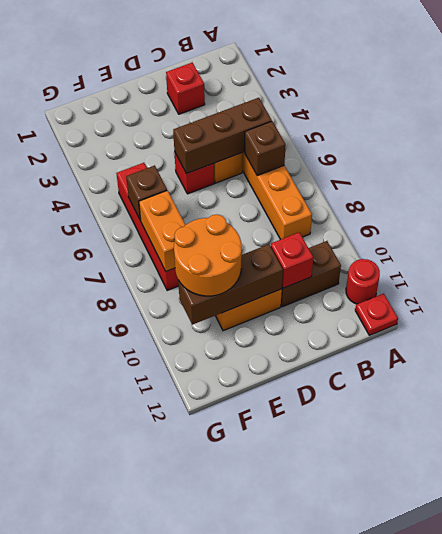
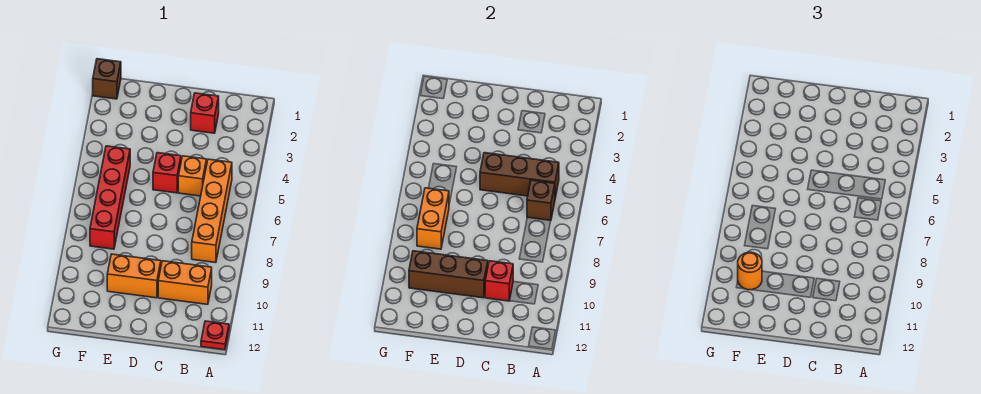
red 1x1 round brick [346,259,380,304] -> none
brown 1x2 brick [281,241,341,307] -> orange 1x2 brick [158,261,212,304]
orange 2x2 round brick [174,214,242,296] -> orange 1x1 round brick [738,252,762,290]
brown 1x1 brick [126,165,167,220] -> brown 1x1 brick moved to [93,59,121,99]

